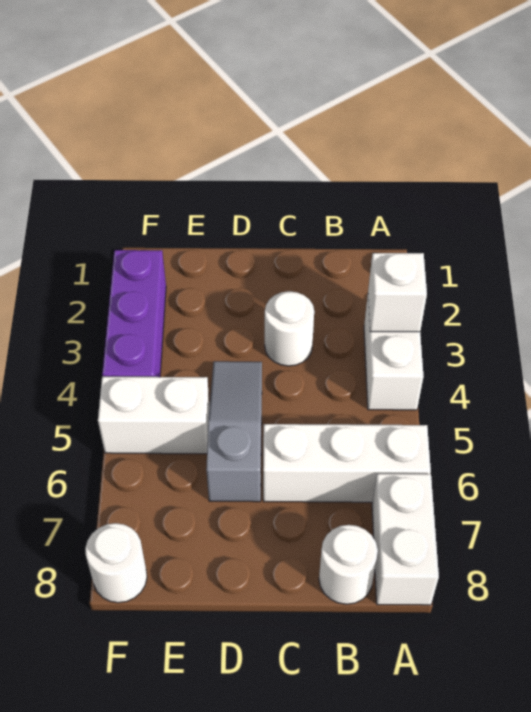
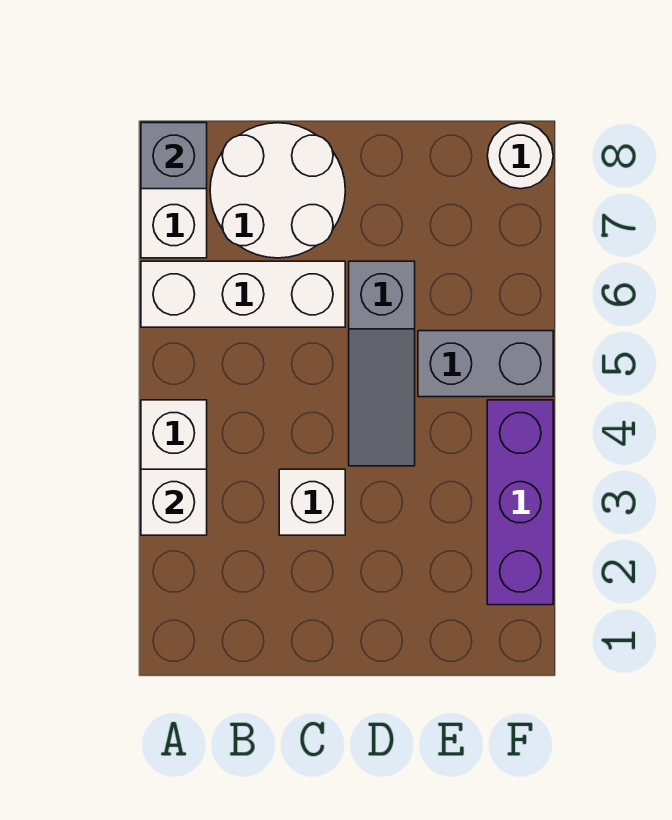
none -> grey 1x1 brick [141,123,207,189]
white 1x1 round brick [319,525,378,604] -> white 2x2 round brick [210,123,345,258]
white 1x1 round brick [265,291,314,366] -> white 1x1 brick [279,469,345,535]
white 1x2 brick [98,376,210,454] -> grey 1x2 brick [418,331,553,397]

